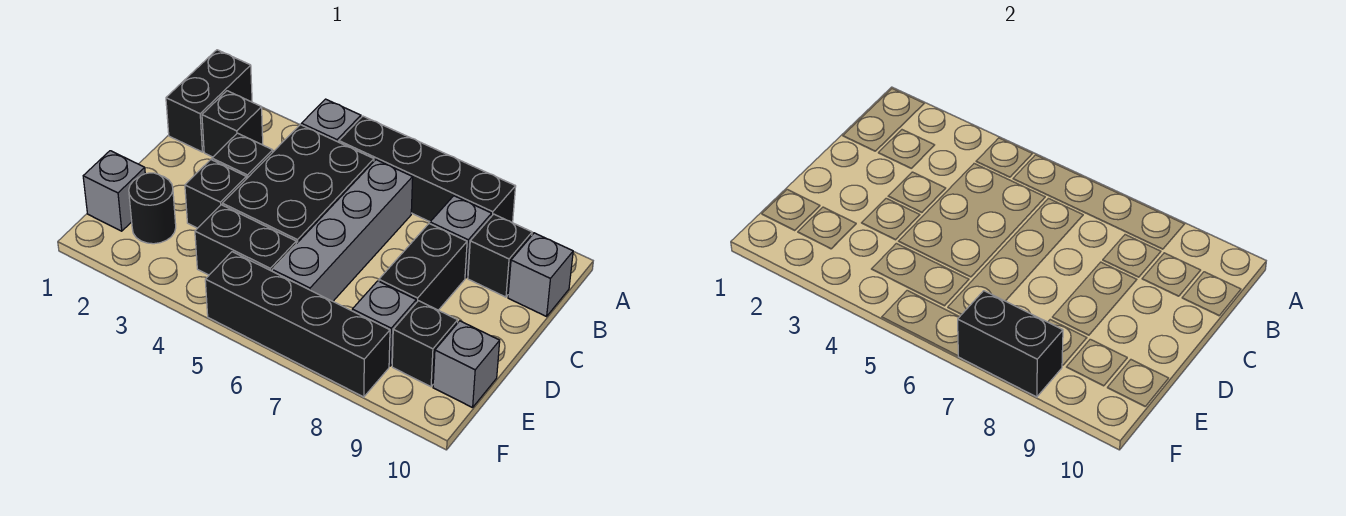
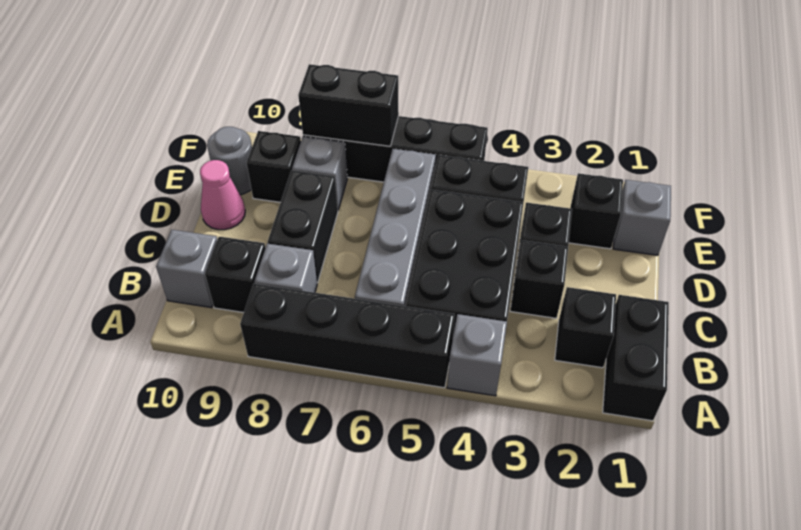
none -> pink 1x1 cone [200,160,245,230]
black 1x1 round brick [129,173,176,244] -> black 1x1 brick [569,173,623,249]
grey 1x1 brick [433,321,500,408] -> grey 1x1 round brick [207,127,252,195]

